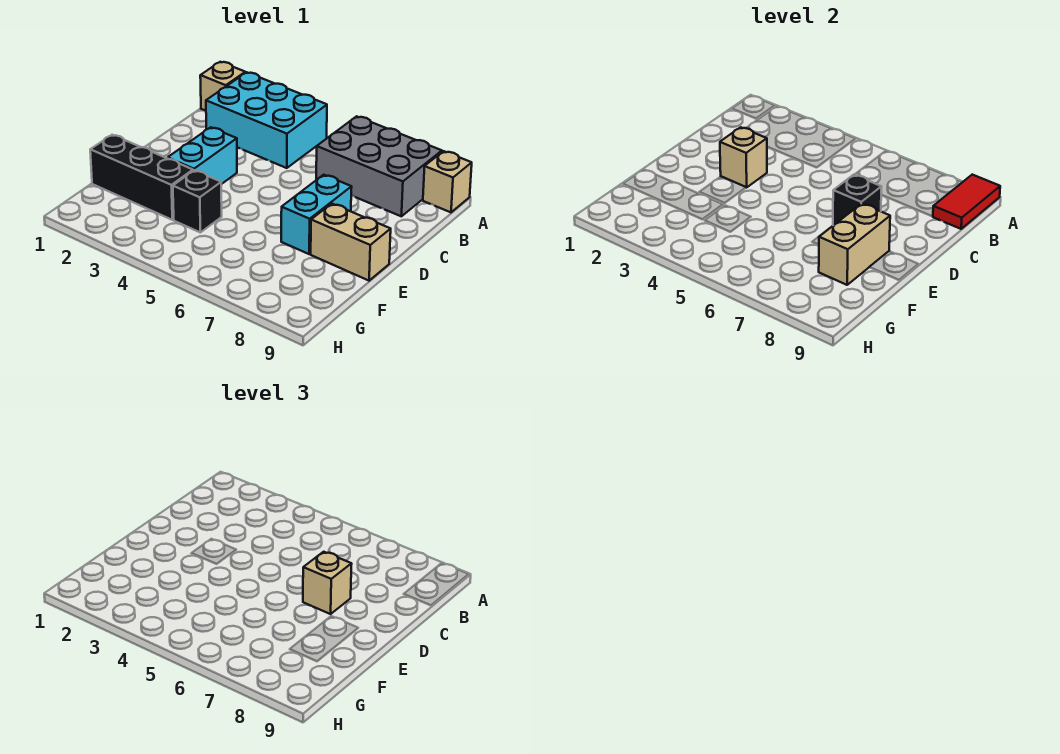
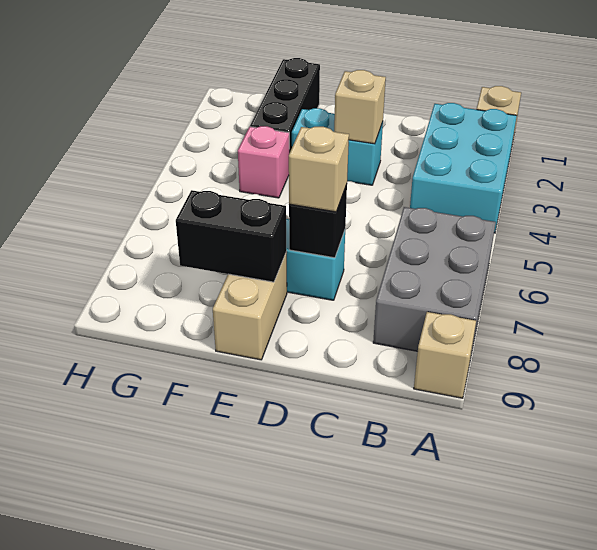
red 1x2 tile [933,175,1000,229] -> none
tan 1x2 brick [819,204,890,285] -> black 1x2 brick [176,190,287,282]
black 1x1 brick [173,170,222,233] -> pink 1x1 brick [238,126,289,198]

